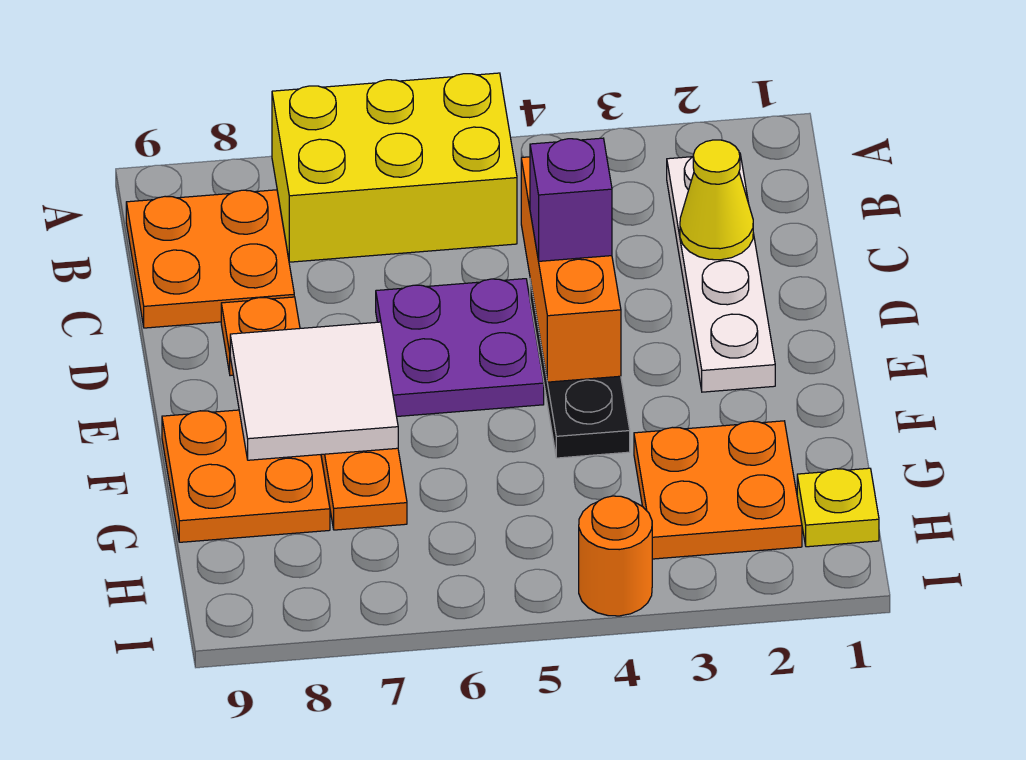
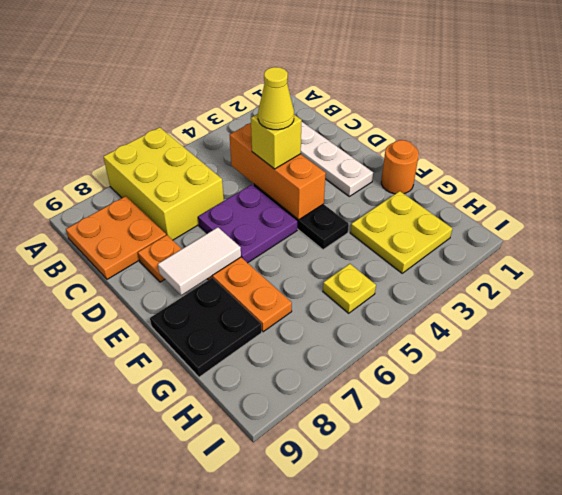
yellow 2x3 brick [272,73,517,262] -> yellow 2x3 brick turned to [103,127,224,240]
yellow 1x1 cone [680,140,753,260] -> yellow 1x1 cone moved to [258,67,294,130]
purple 1x1 brick [530,138,612,261] -> yellow 1x1 brick [251,114,302,169]
white 2x2 tile [230,322,398,460] -> white 1x2 tile [158,227,241,295]
orange 2x2 plate [162,410,330,542] -> black 2x2 plate [150,278,262,377]
orange 2x2 plate [634,421,802,559] -> yellow 2x2 plate [350,191,452,273]
yellow 1x1 plate [797,468,879,547] -> yellow 1x1 plate moved to [323,264,376,313]
orange 1x1 round brick [579,496,652,616] -> orange 1x1 round brick moved to [381,140,419,194]

